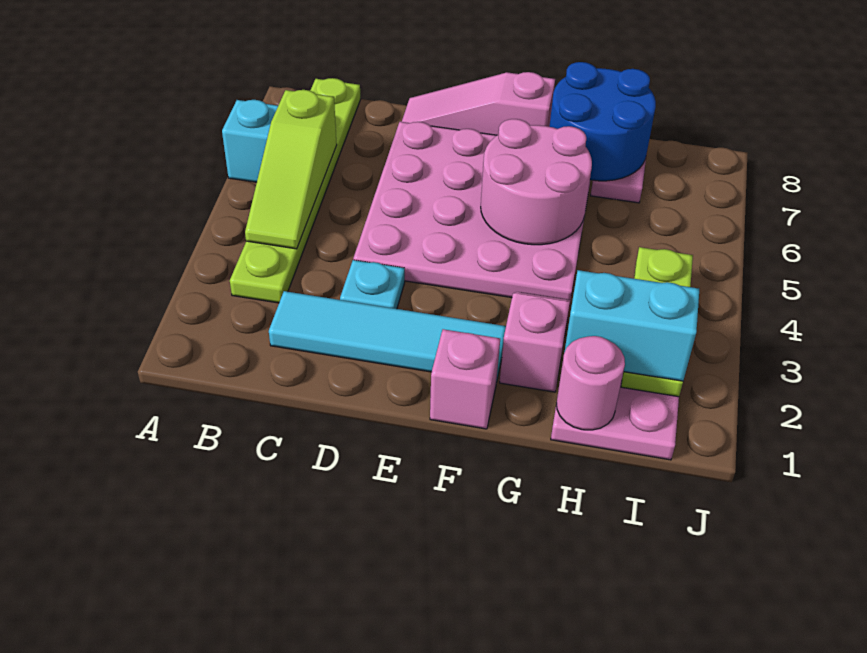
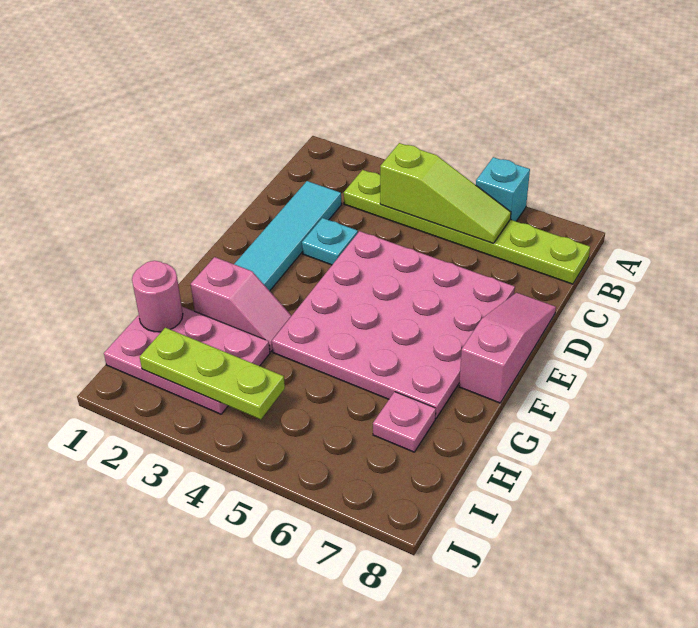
lime 1x3 slope [245,90,337,249] -> lime 1x3 slope turned to [380,143,511,243]
pink 1x1 brick [430,329,500,429] -> none
pink 2x2 round brick [481,119,592,245] -> none
blue 2x2 round brick [549,62,656,181] -> none
cyan 1x2 brick [564,270,699,381] -> none

